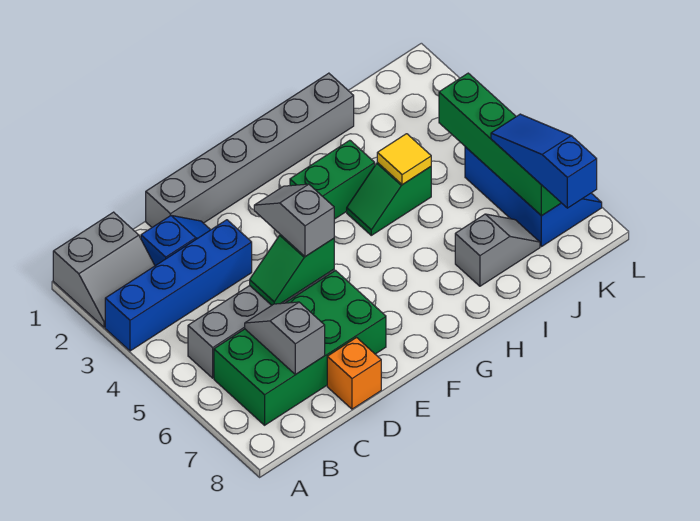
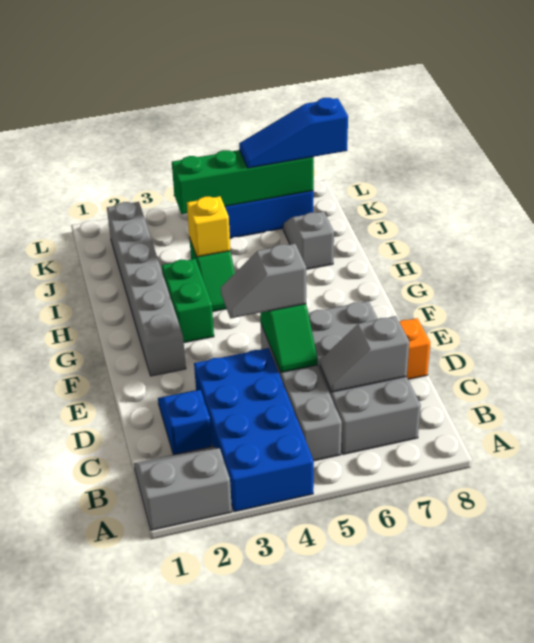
grey 2x2 slope [53,212,155,327] -> grey 2x2 slope turned to [134,447,232,530]
blue 1x4 brick [105,220,252,351] -> blue 2x4 brick [194,348,314,512]
green 2x4 brick [214,271,386,425] -> grey 2x4 brick [308,301,421,454]
grey 1x6 brick [146,73,354,227] -> grey 1x6 brick moved to [107,202,186,376]
yellow 1x1 tile [377,134,431,185] -> yellow 1x1 brick [187,196,230,257]

